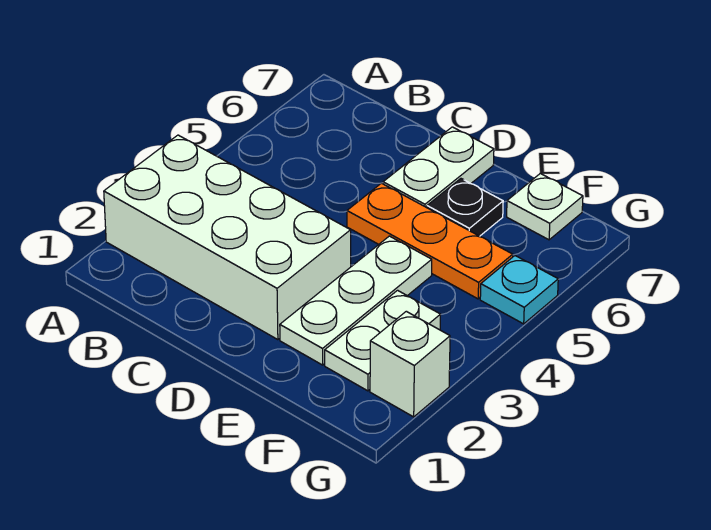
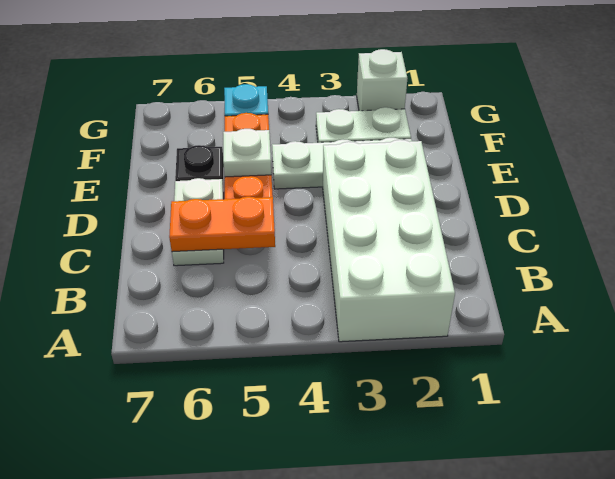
none -> orange 1x2 plate [169,197,275,252]
white 1x2 plate [383,127,494,208] -> white 1x2 plate turned to [172,178,224,266]
white 1x1 plate [507,173,583,240] -> white 1x1 plate moved to [223,129,271,177]

